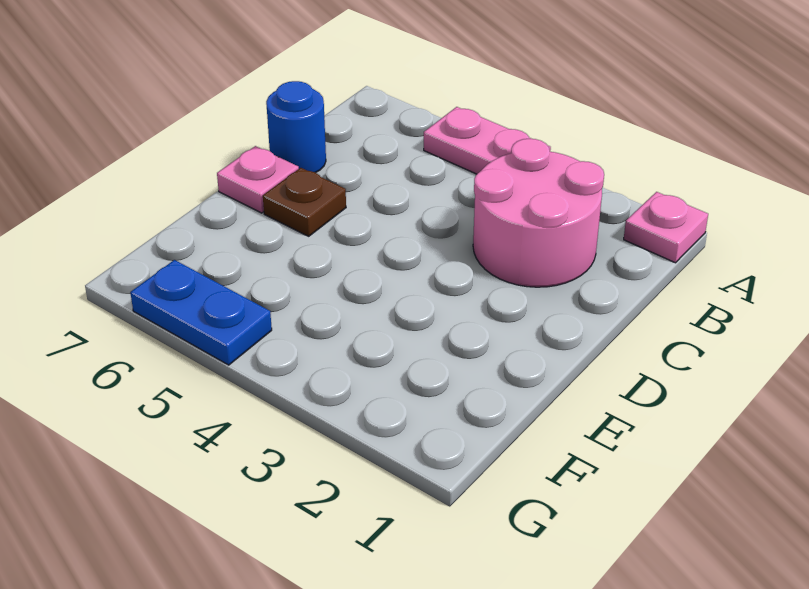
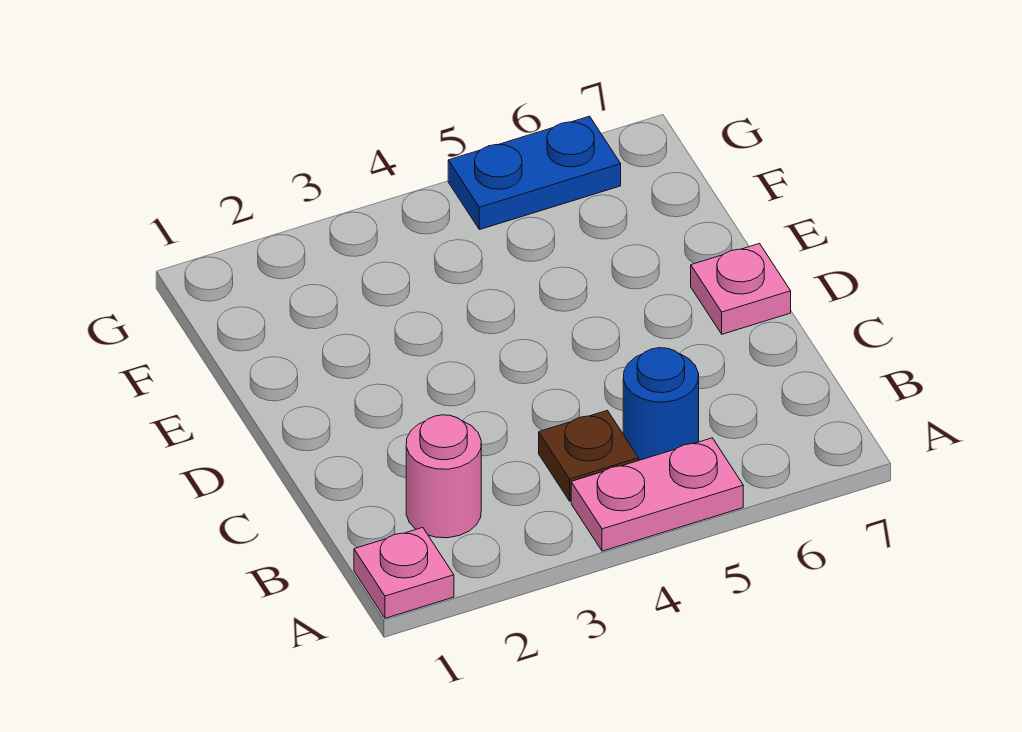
pink 2x2 round brick [473,139,604,287] -> pink 1x1 round brick [406,415,481,538]
blue 1x1 round brick [266,81,326,173] -> blue 1x1 round brick moved to [623,348,699,460]
brown 1x1 plate [263,168,346,236] -> brown 1x1 plate moved to [539,410,639,501]

